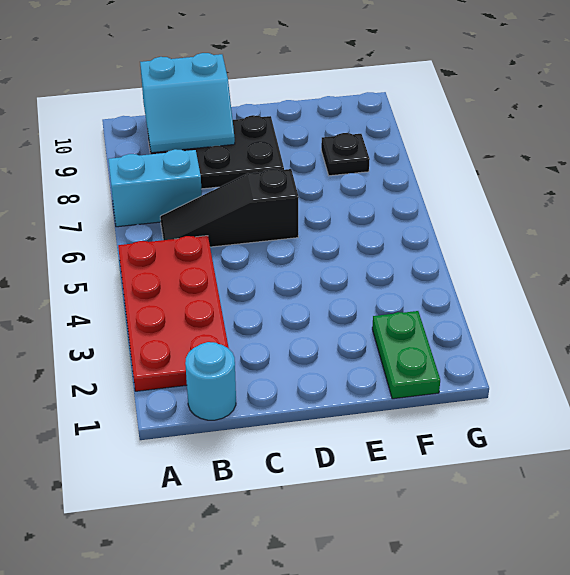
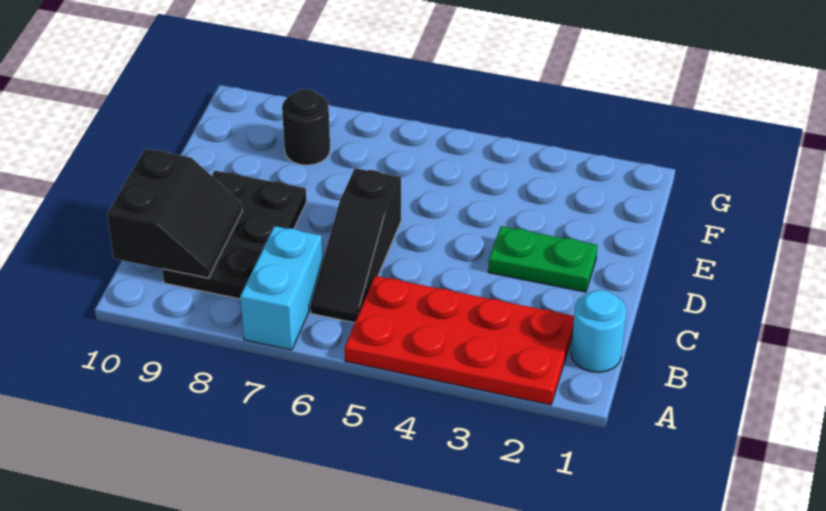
cyan 2x2 slope [140,53,235,153] -> black 2x2 slope [107,149,242,278]
green 1x2 plate [372,311,440,399] -> green 1x2 plate moved to [488,226,598,292]
black 1x1 plate [321,133,370,176] -> black 1x1 round brick [282,89,330,165]

